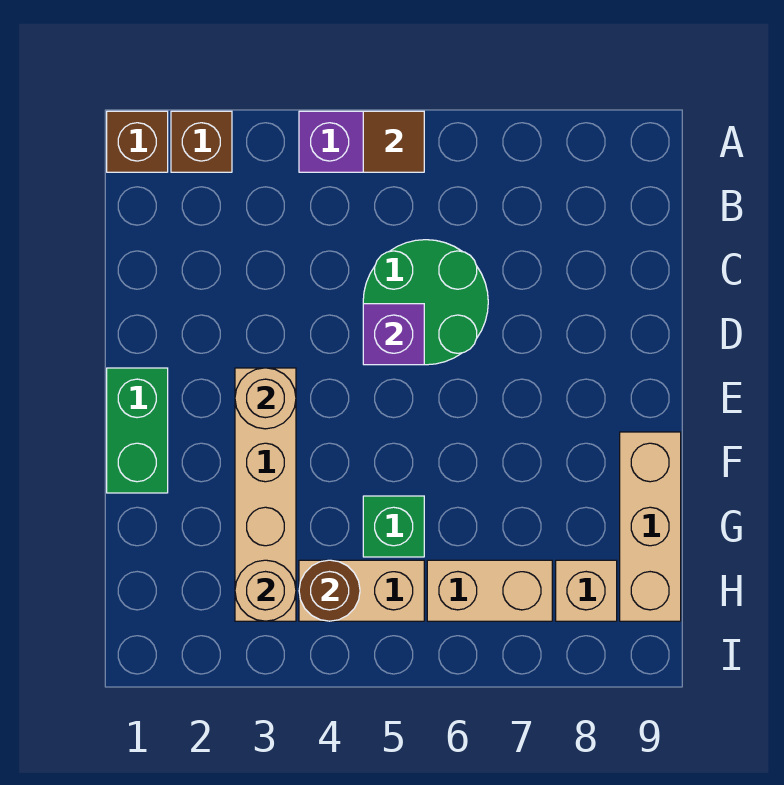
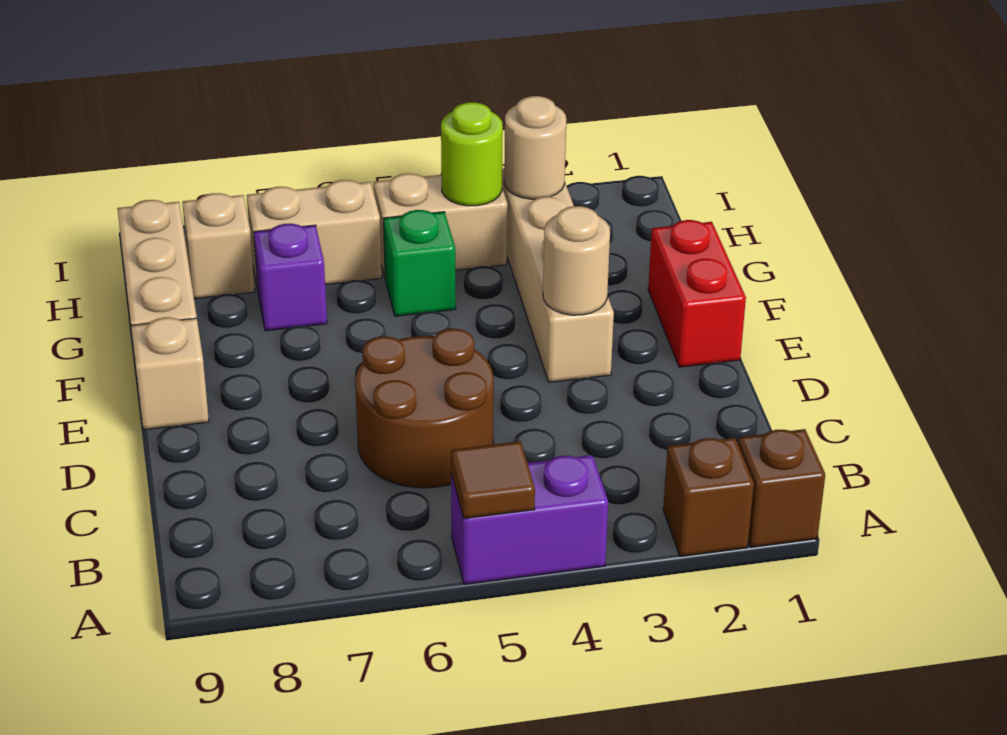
green 2x2 round brick [363,240,488,365] -> brown 2x2 round brick [355,329,494,488]
purple 1x1 brick [363,304,424,365] -> purple 1x1 brick moved to [254,224,327,331]
green 1x2 brick [107,368,168,493] -> red 1x2 brick [648,220,746,367]
none -> tan 1x1 brick [131,317,209,430]
brown 1x1 round brick [299,560,360,621] -> lime 1x1 round brick [441,102,503,206]

